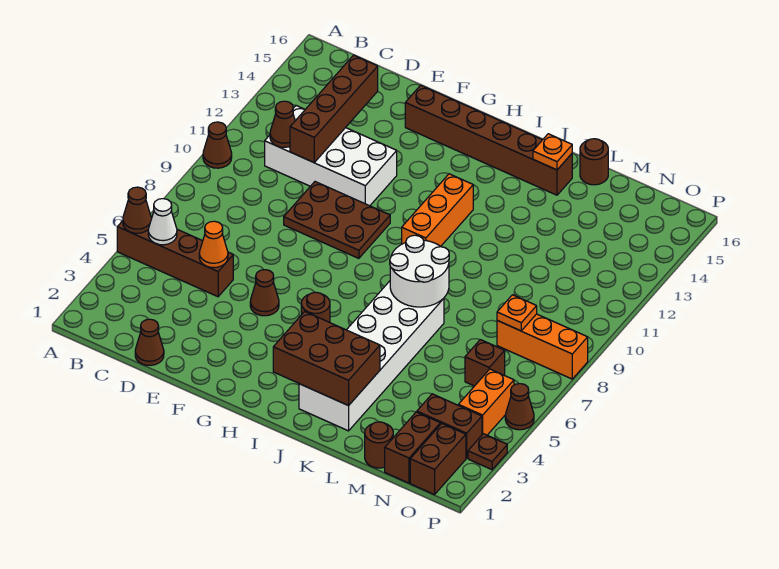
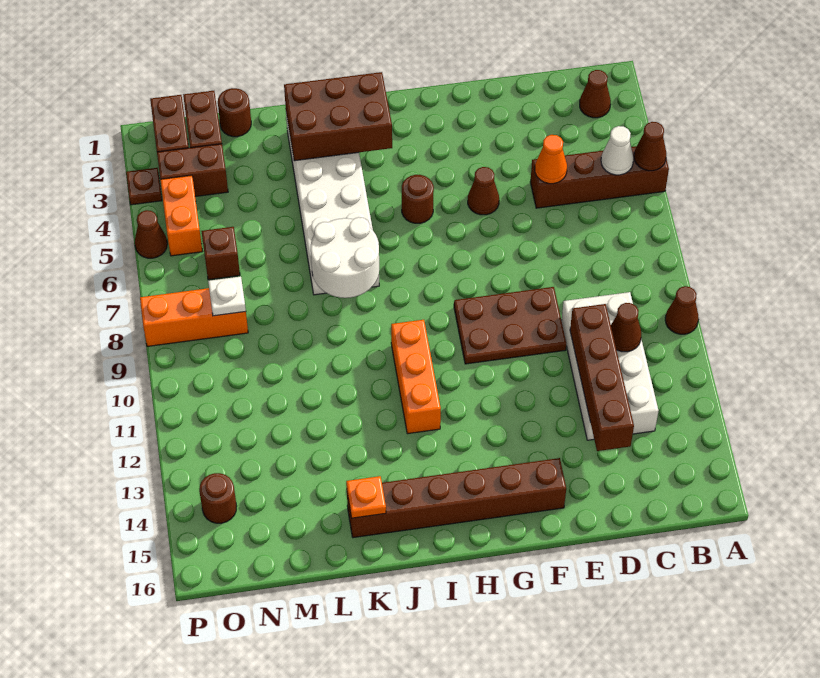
white 2x4 brick [265,106,397,206] -> white 2x4 brick turned to [561,292,658,440]
brown 1x1 cone [135,319,164,365] -> brown 1x1 cone moved to [580,70,611,118]
brown 1x1 round brick [580,139,608,185] -> brown 1x1 round brick moved to [199,473,237,523]
orange 1x1 plate [497,295,537,331] -> white 1x1 plate [208,277,246,316]

